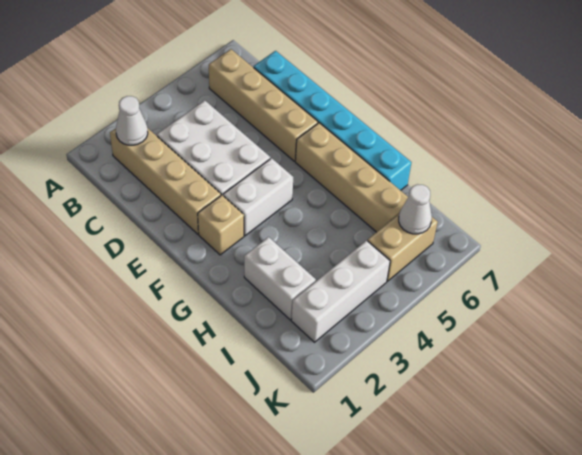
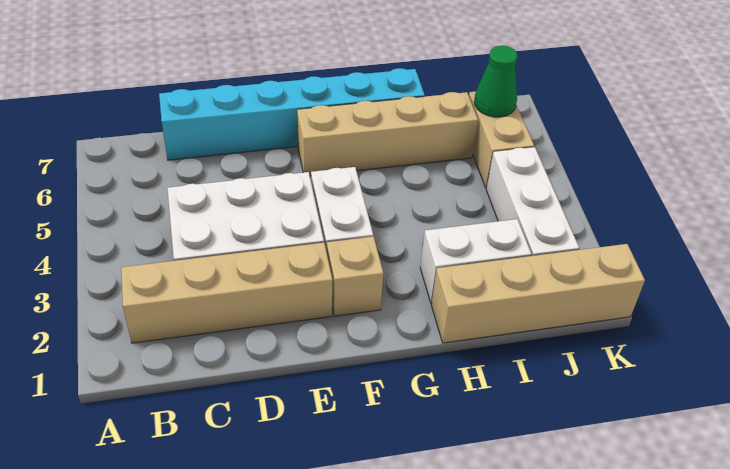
white 1x1 cone [116,96,148,145] -> none
tan 1x4 brick [209,49,318,161] -> tan 1x4 brick moved to [431,244,645,343]
white 1x1 cone [399,184,432,234] -> green 1x1 cone [474,46,517,117]

